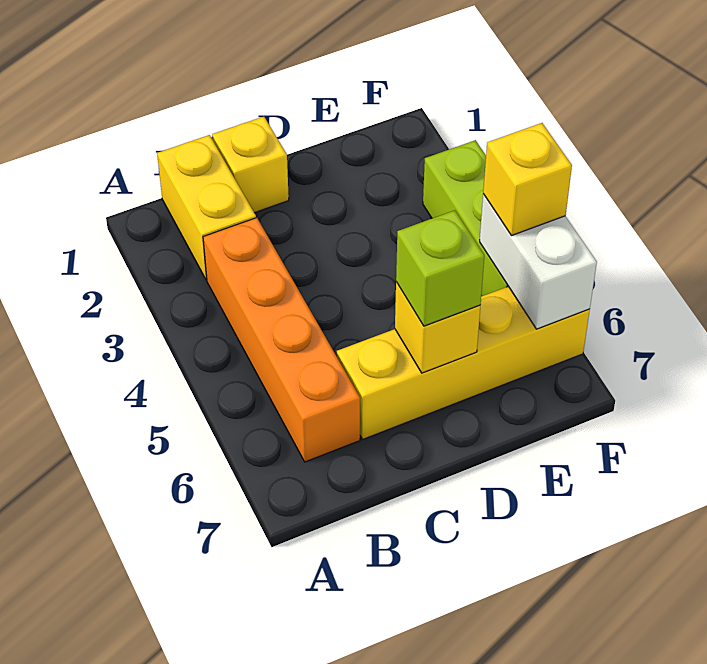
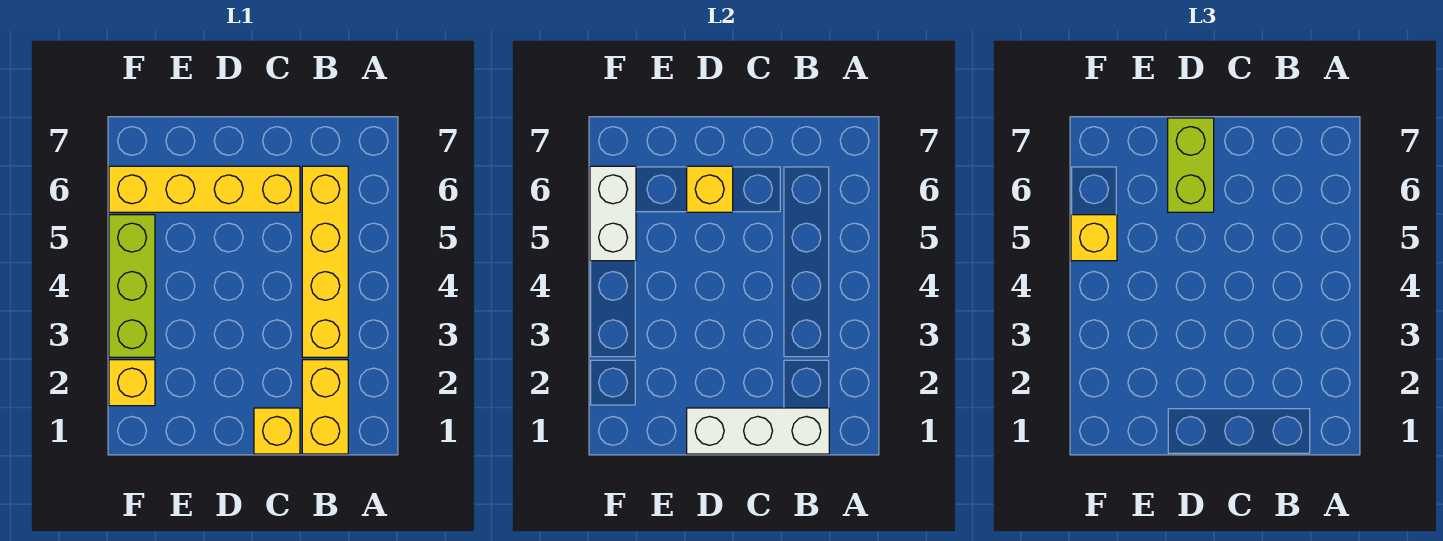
none -> white 1x3 brick [687,408,829,454]
orange 1x4 brick [203,218,360,462] -> yellow 1x4 brick [302,166,348,357]
lime 1x1 brick [396,210,484,326] -> lime 1x2 brick [1168,118,1214,212]
none -> yellow 1x1 brick [109,360,155,406]

